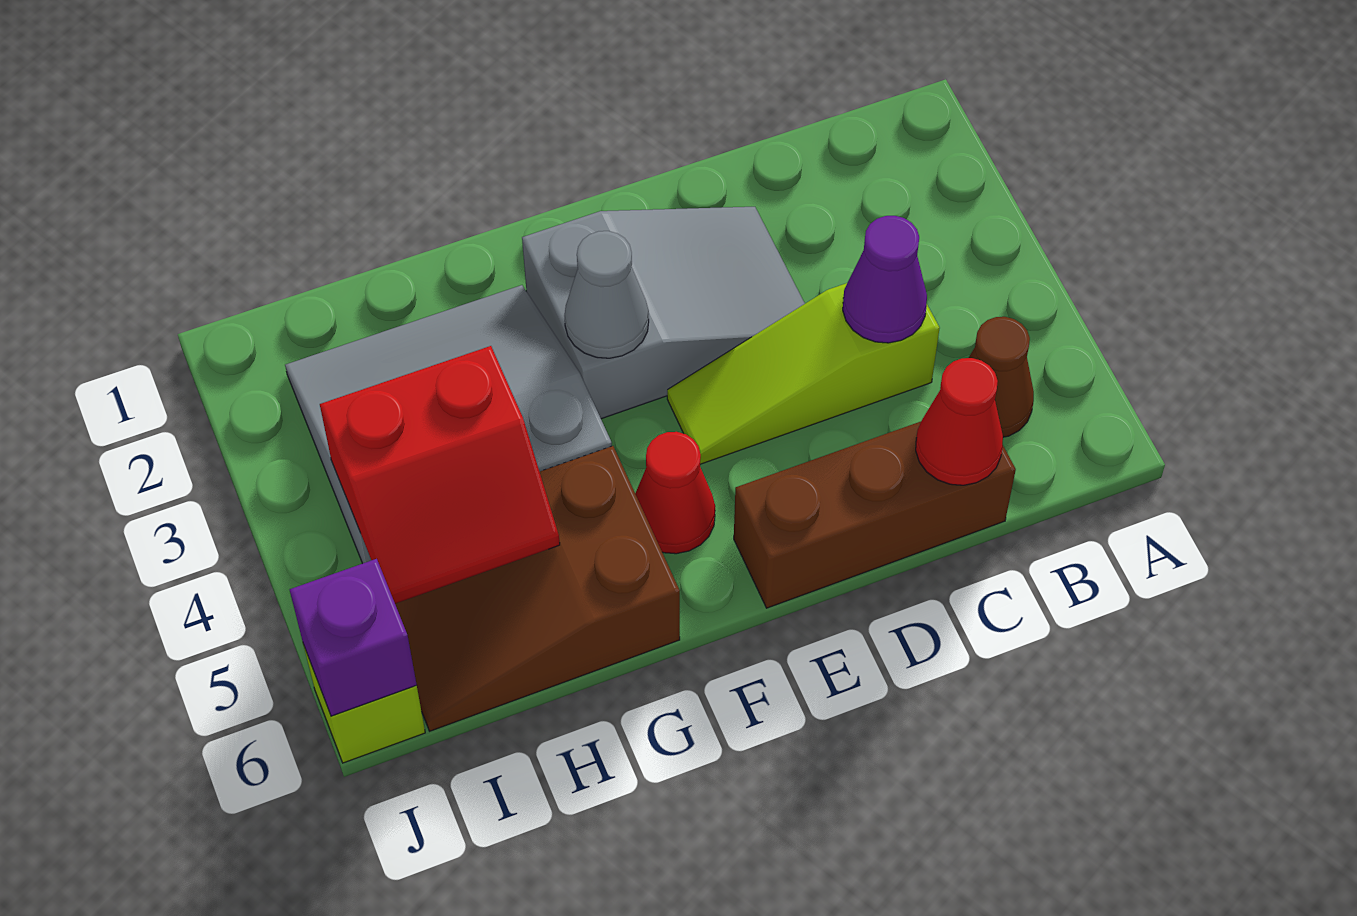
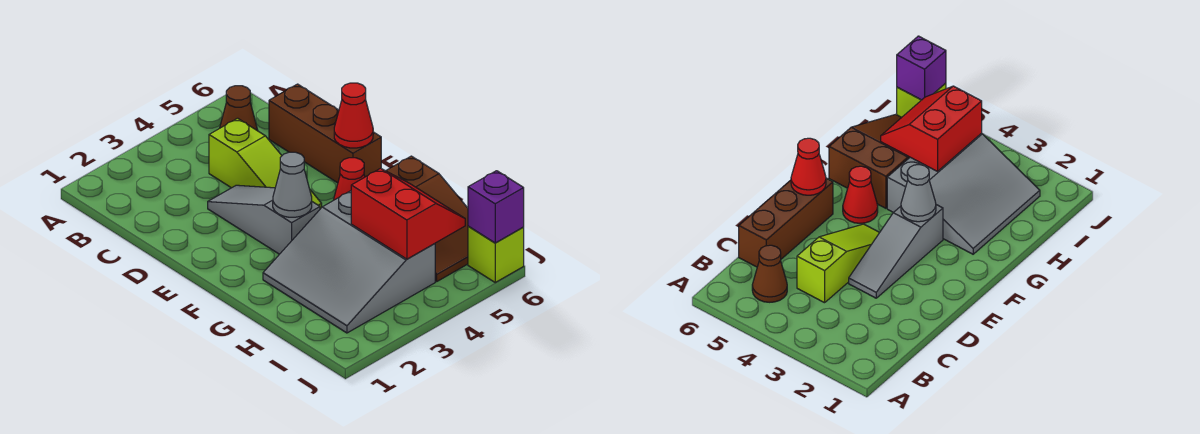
purple 1x1 cone [843,216,927,343] -> none
red 1x1 cone [916,358,1003,485] -> red 1x1 cone moved to [334,83,373,148]
grey 2x3 slope [522,207,805,419] -> grey 1x3 slope [208,185,320,254]

